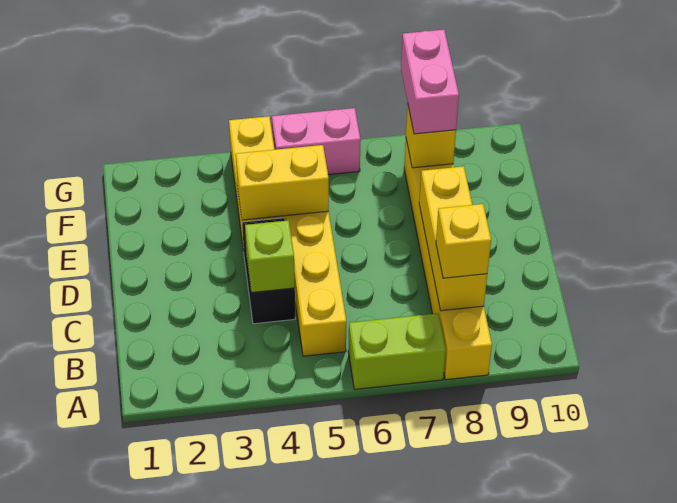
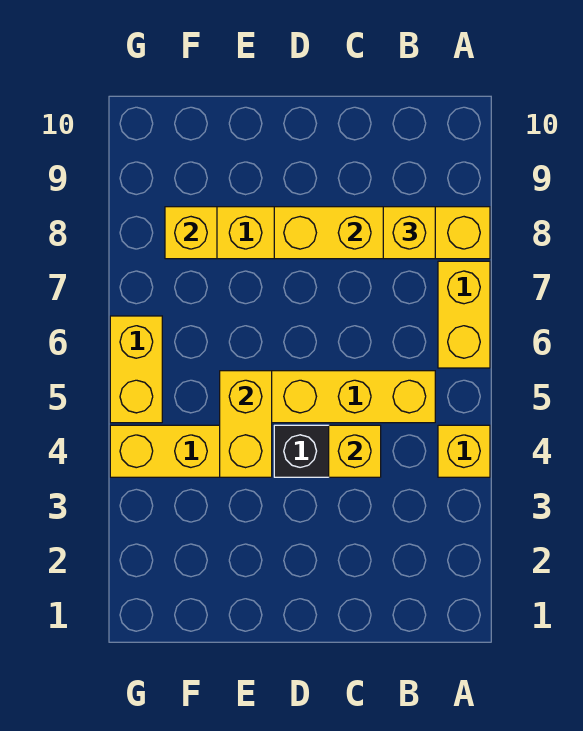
none -> yellow 1x1 brick [438,425,490,477]
lime 1x2 brick [348,313,446,389] -> yellow 1x2 brick [438,261,490,368]
lime 1x1 brick [245,220,295,293] -> yellow 1x1 brick [329,425,381,477]
pink 1x2 brick [401,30,459,134] -> none
pink 1x2 brick [272,108,361,175] -> yellow 1x2 brick [110,316,162,423]

